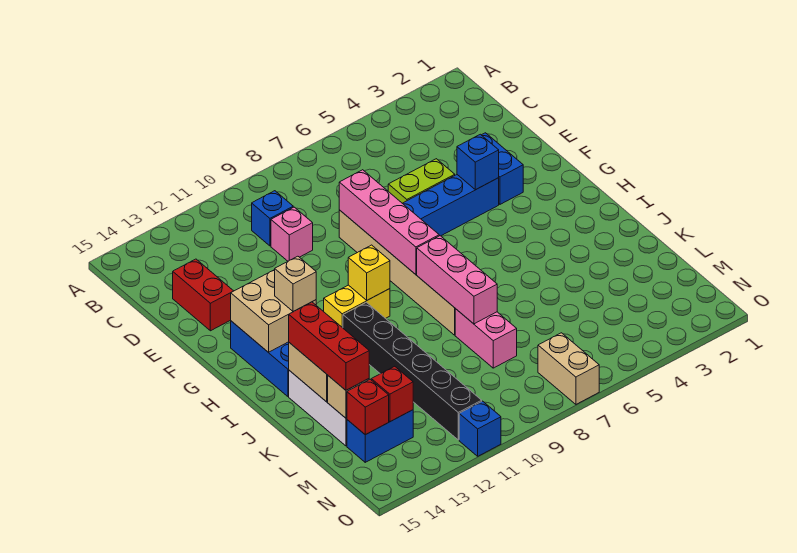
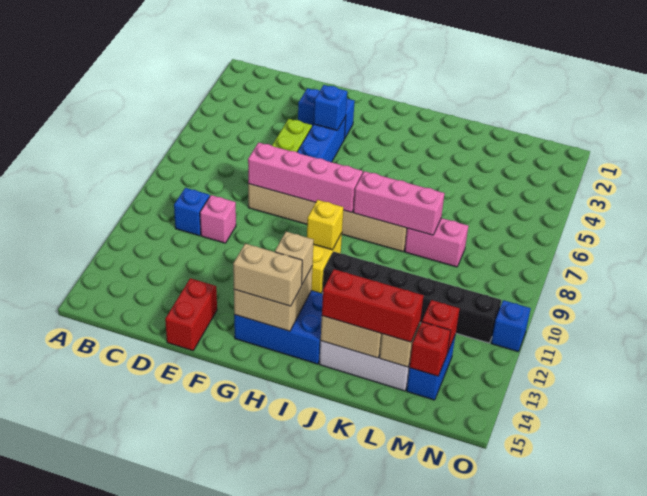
red 1x2 brick [173,259,233,331] -> red 1x2 brick turned to [165,278,217,351]
tan 1x2 brick [538,333,599,404] -> tan 1x2 brick moved to [233,244,302,306]

